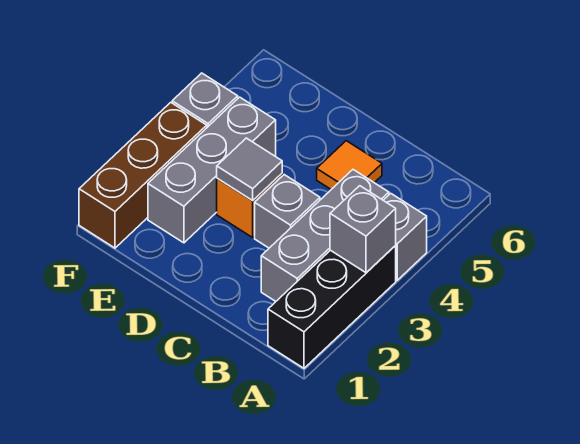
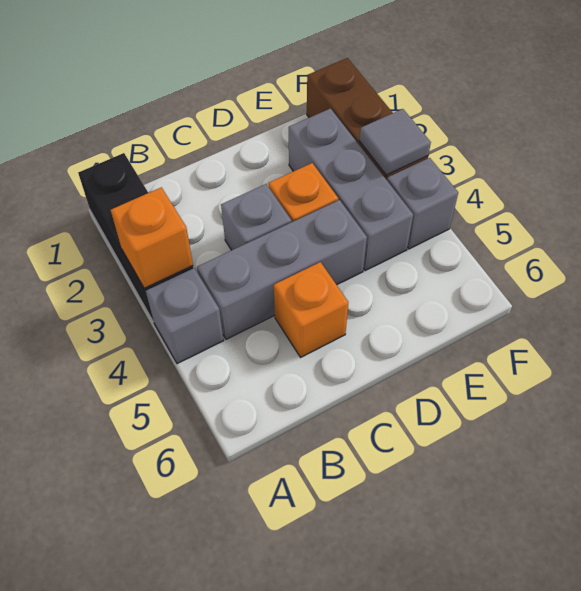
grey 1x1 brick [330,186,396,273] -> orange 1x1 brick [111,187,193,288]
grey 1x3 brick [261,170,389,301] -> grey 1x3 brick turned to [197,200,367,339]
orange 1x1 tile [317,141,382,189] -> orange 1x1 brick [274,262,348,357]
grey 1x1 tile [217,138,282,201] -> grey 1x1 tile moved to [360,109,431,175]

